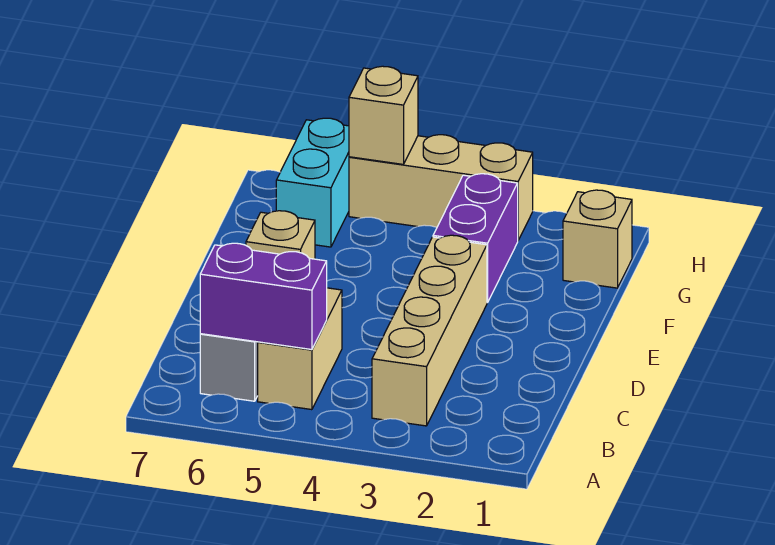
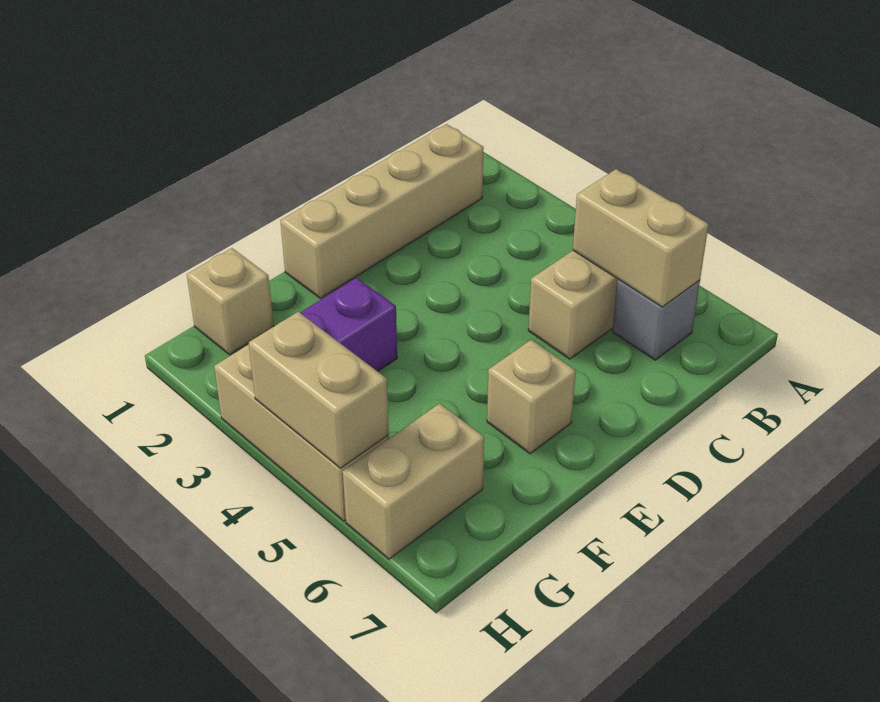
tan 1x4 brick [372,235,487,426] -> tan 1x4 brick moved to [280,124,484,298]
purple 1x2 brick [200,243,327,350] -> tan 1x2 brick [573,169,709,307]
cyan 1x2 brick [276,118,349,247] -> tan 1x2 brick [343,403,484,559]
tan 1x1 brick [349,66,418,164] -> tan 1x2 brick [249,312,389,468]

